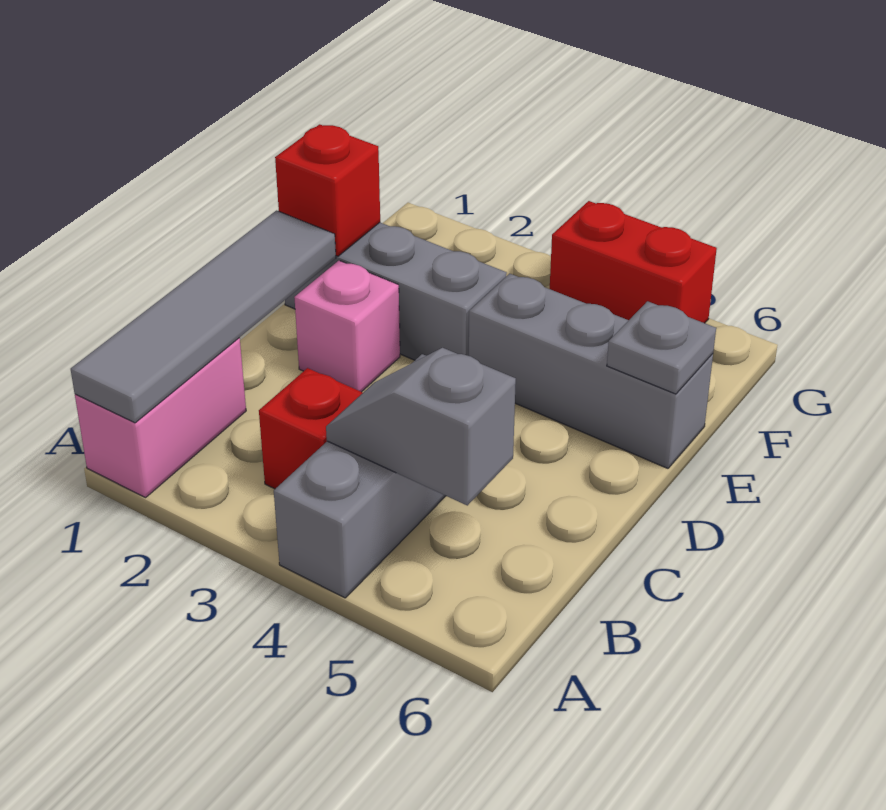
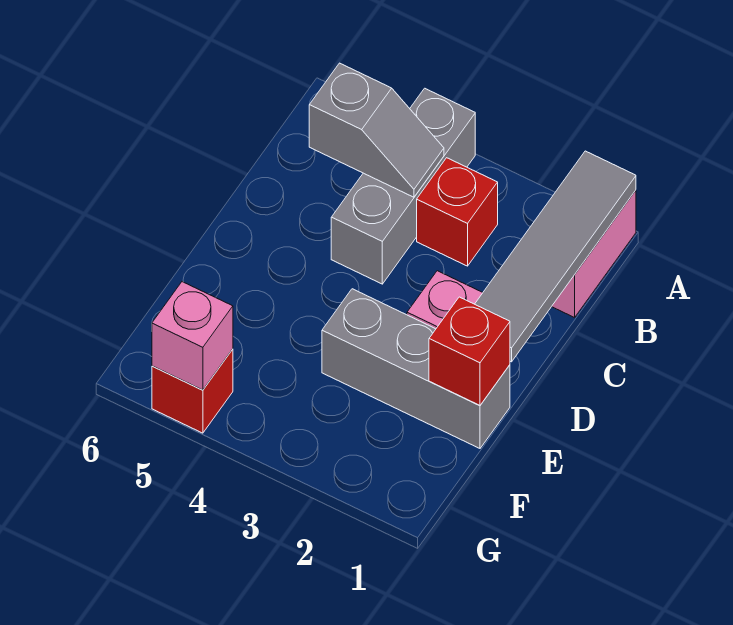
grey 1x3 brick [469,274,713,468] -> none
grey 1x1 plate [607,301,716,394] -> none
red 1x2 brick [550,201,717,323] -> red 1x1 brick [152,349,233,433]
none -> pink 1x1 brick [152,282,233,390]

